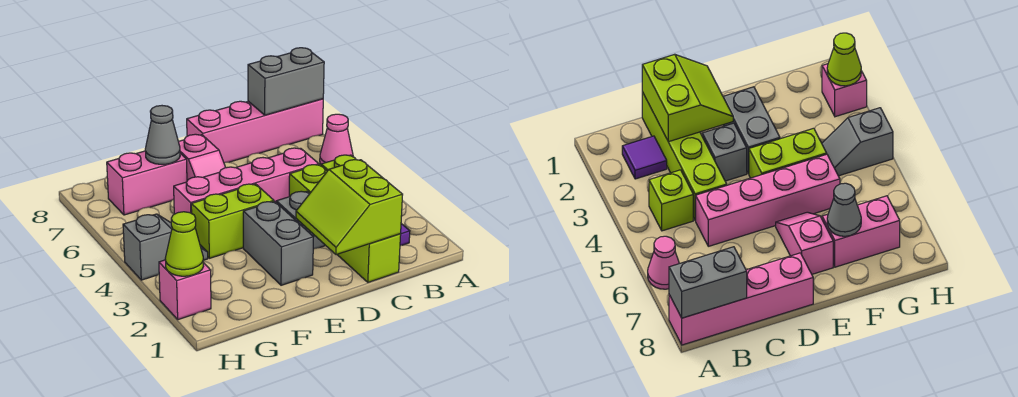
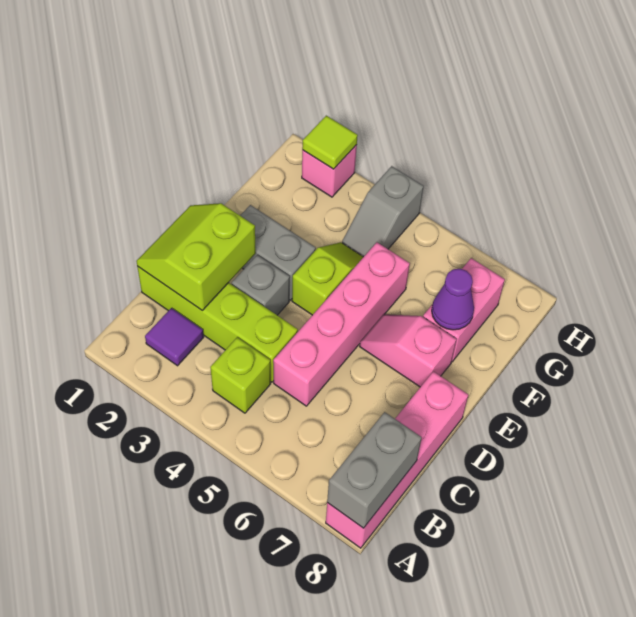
pink 1x1 cone [320,114,353,164] -> none
lime 2x2 slope [296,160,403,255] -> lime 2x2 slope turned to [136,203,256,310]
lime 1x2 brick [191,184,274,258] -> lime 1x2 slope [292,242,363,315]
grey 1x1 cone [145,106,180,164] -> purple 1x1 cone [432,269,474,330]
lime 1x1 cone [165,212,204,276] -> lime 1x1 tile [302,116,358,169]

